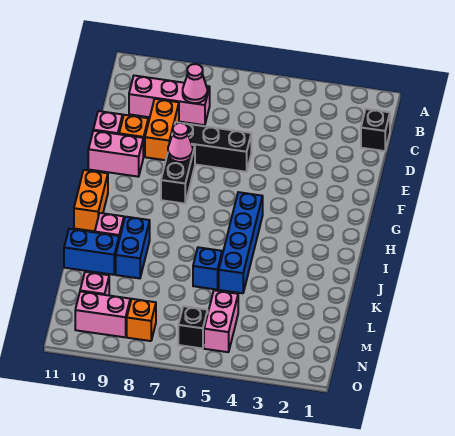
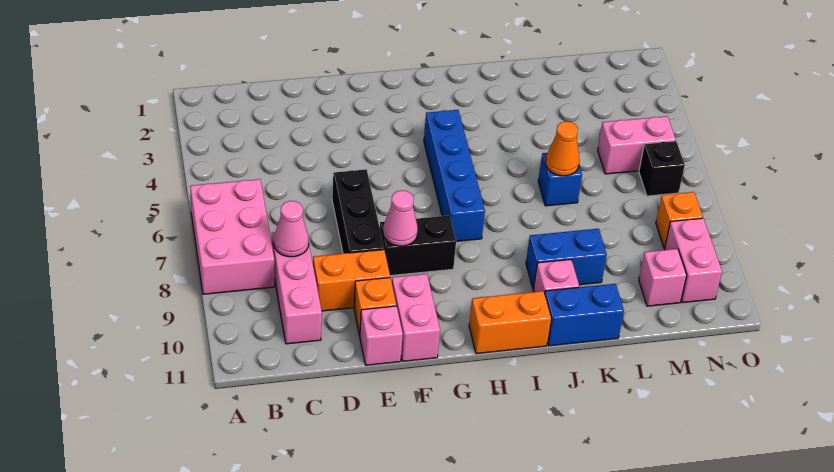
none -> pink 2x3 brick [190,179,274,294]
black 1x1 brick [361,109,390,151] -> none
blue 1x4 brick [219,192,263,293] -> blue 1x4 brick turned to [424,110,485,241]
none -> orange 1x1 cone [546,121,580,176]
blue 1x2 brick [64,229,119,275] -> blue 1x2 brick turned to [545,284,624,346]

